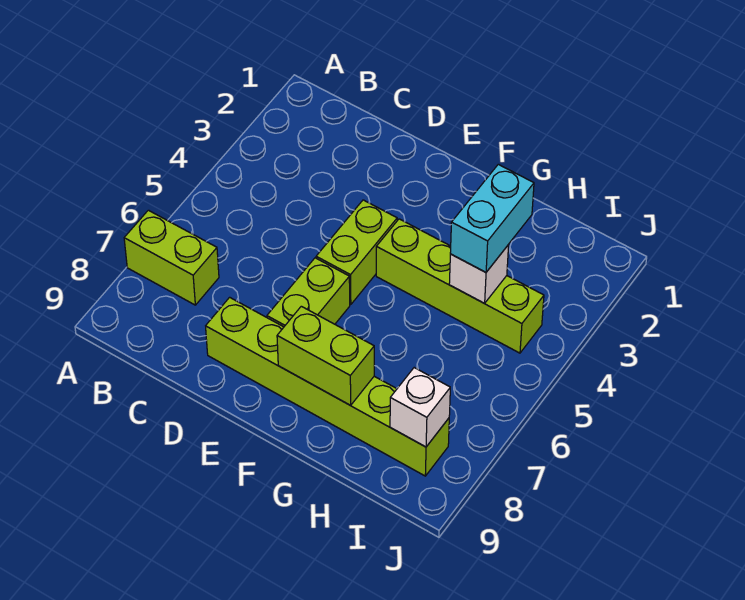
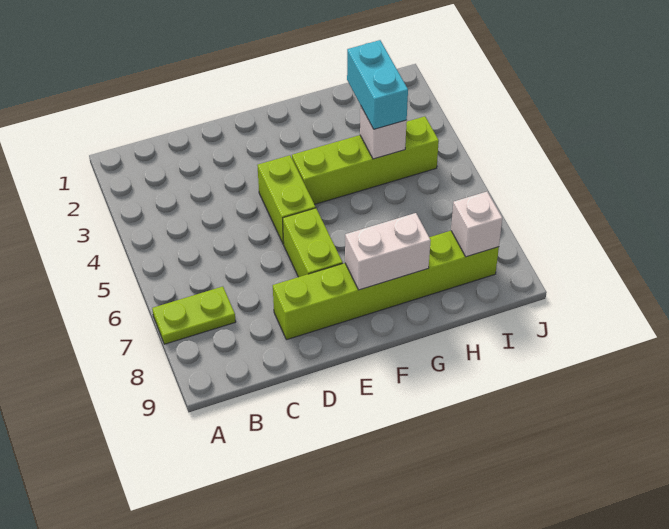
lime 1x2 brick [124,210,219,305] -> lime 1x2 plate [152,287,236,344]
lime 1x2 brick [277,306,374,405] -> white 1x2 brick [345,213,431,290]

